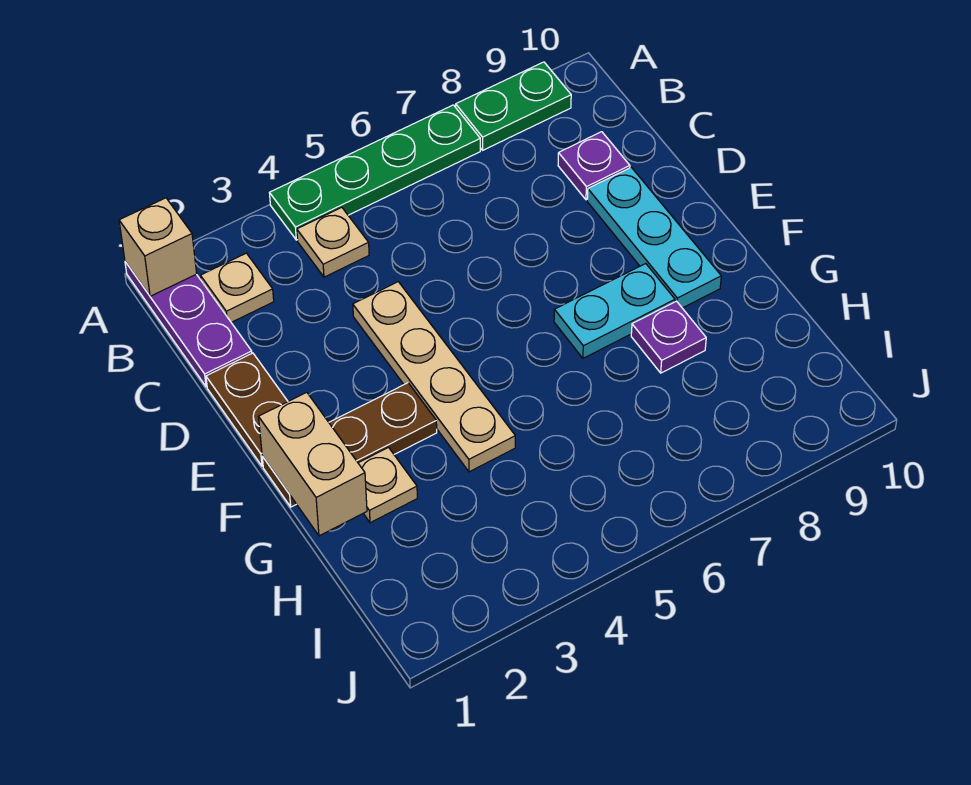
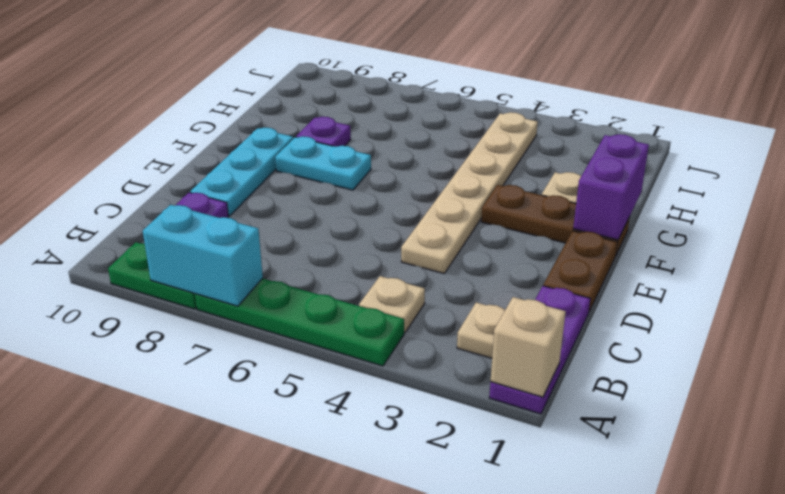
none -> cyan 1x2 brick [143,205,263,306]
tan 1x4 plate [353,282,515,472] -> tan 1x6 plate [401,112,538,274]
tan 1x2 brick [259,392,367,536] -> purple 1x2 brick [573,134,649,240]

